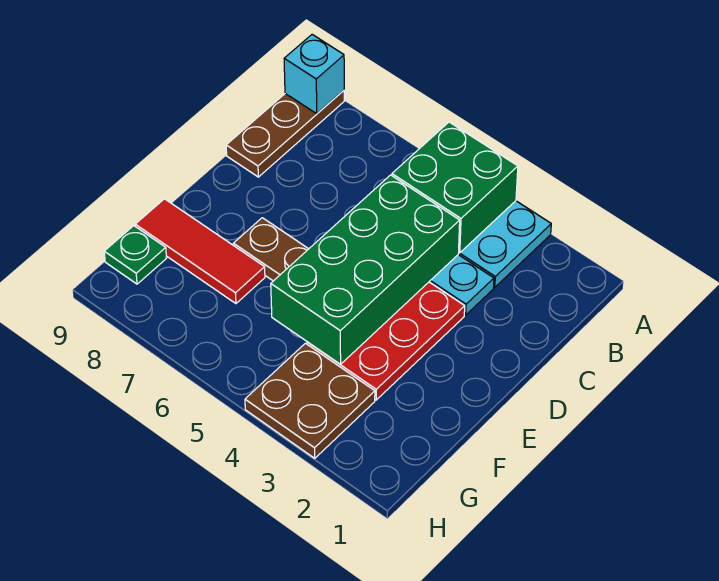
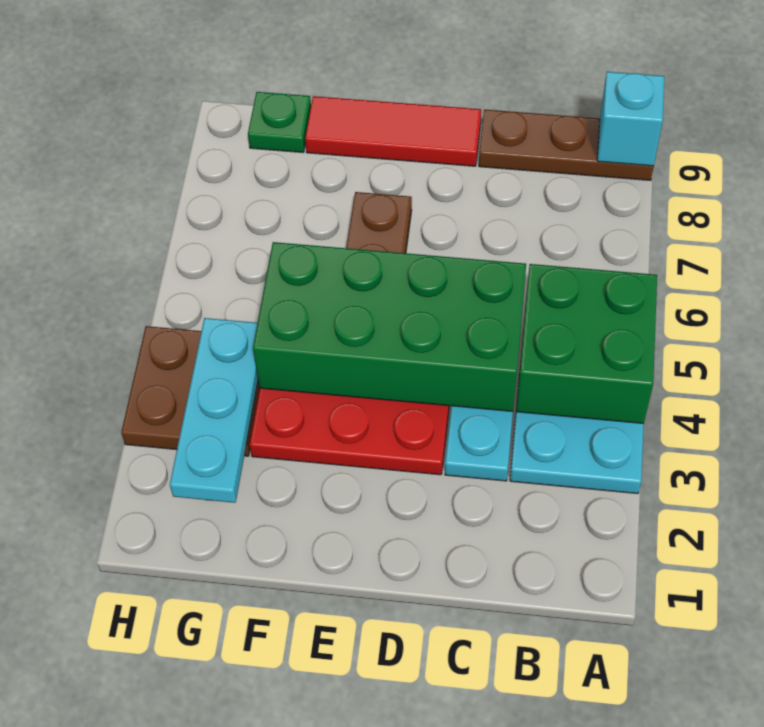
red 1x3 tile [135,199,265,304] -> red 1x3 tile turned to [305,96,481,166]
none -> cyan 1x3 plate [170,318,258,503]

